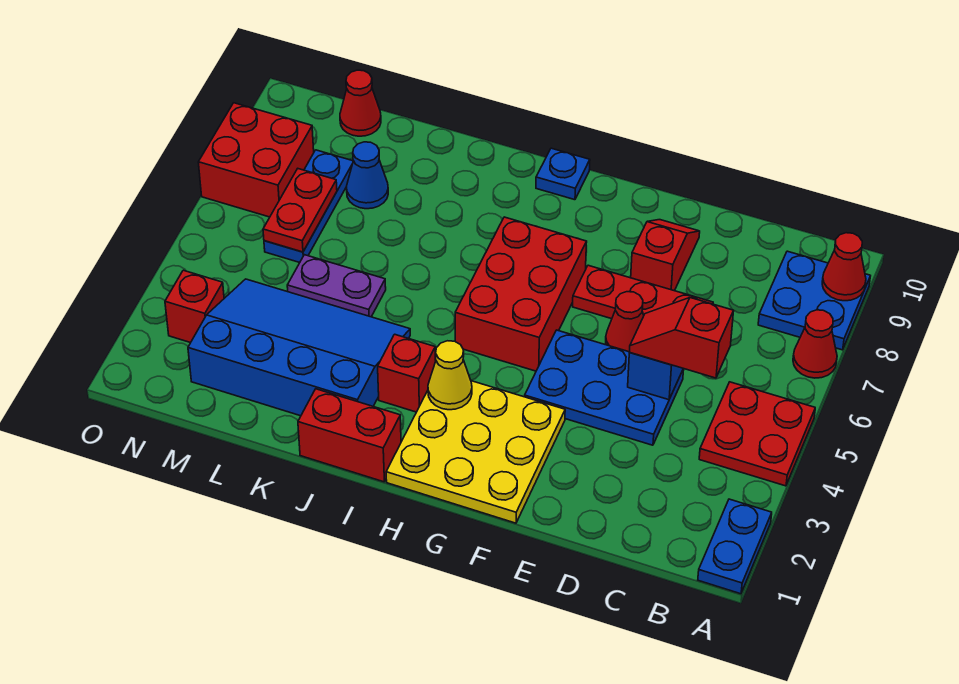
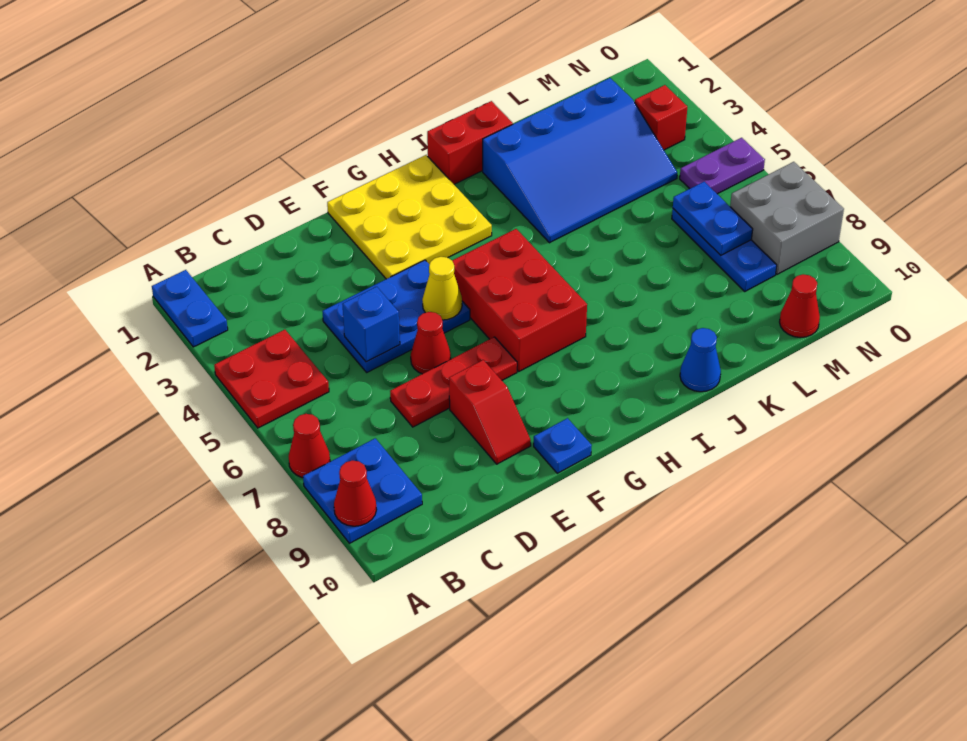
red 1x2 slope [629,298,734,378] -> none
yellow 1x1 cone [428,341,472,410] -> yellow 1x1 cone moved to [422,257,462,320]
blue 1x1 plate [536,148,590,200] -> blue 1x1 plate moved to [534,418,592,473]
red 1x1 brick [378,334,436,412] -> none
purple 1x2 plate [287,255,386,317] -> purple 1x2 plate moved to [680,138,765,194]
blue 1x1 cone [346,142,388,209] -> blue 1x1 cone moved to [680,328,721,392]
red 1x2 plate [263,169,337,252] -> blue 1x2 plate [673,182,753,255]
red 2x2 brick [198,103,314,217] -> grey 2x2 brick [730,162,844,274]

